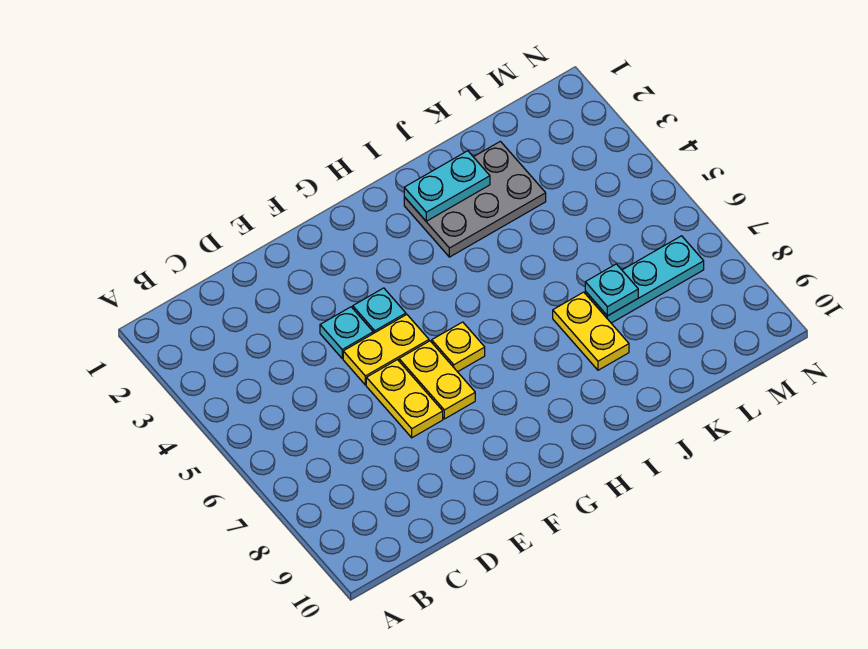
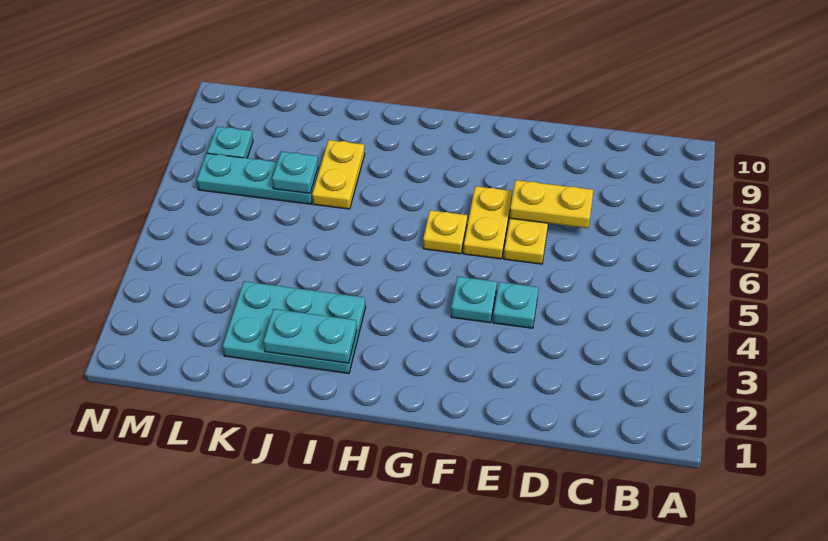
yellow 1x2 plate [343,315,429,385] -> yellow 1x2 plate moved to [510,180,593,228]
grey 2x3 plate [404,141,546,257] -> cyan 2x3 plate [222,281,366,373]
none -> cyan 1x1 plate [207,127,253,158]

